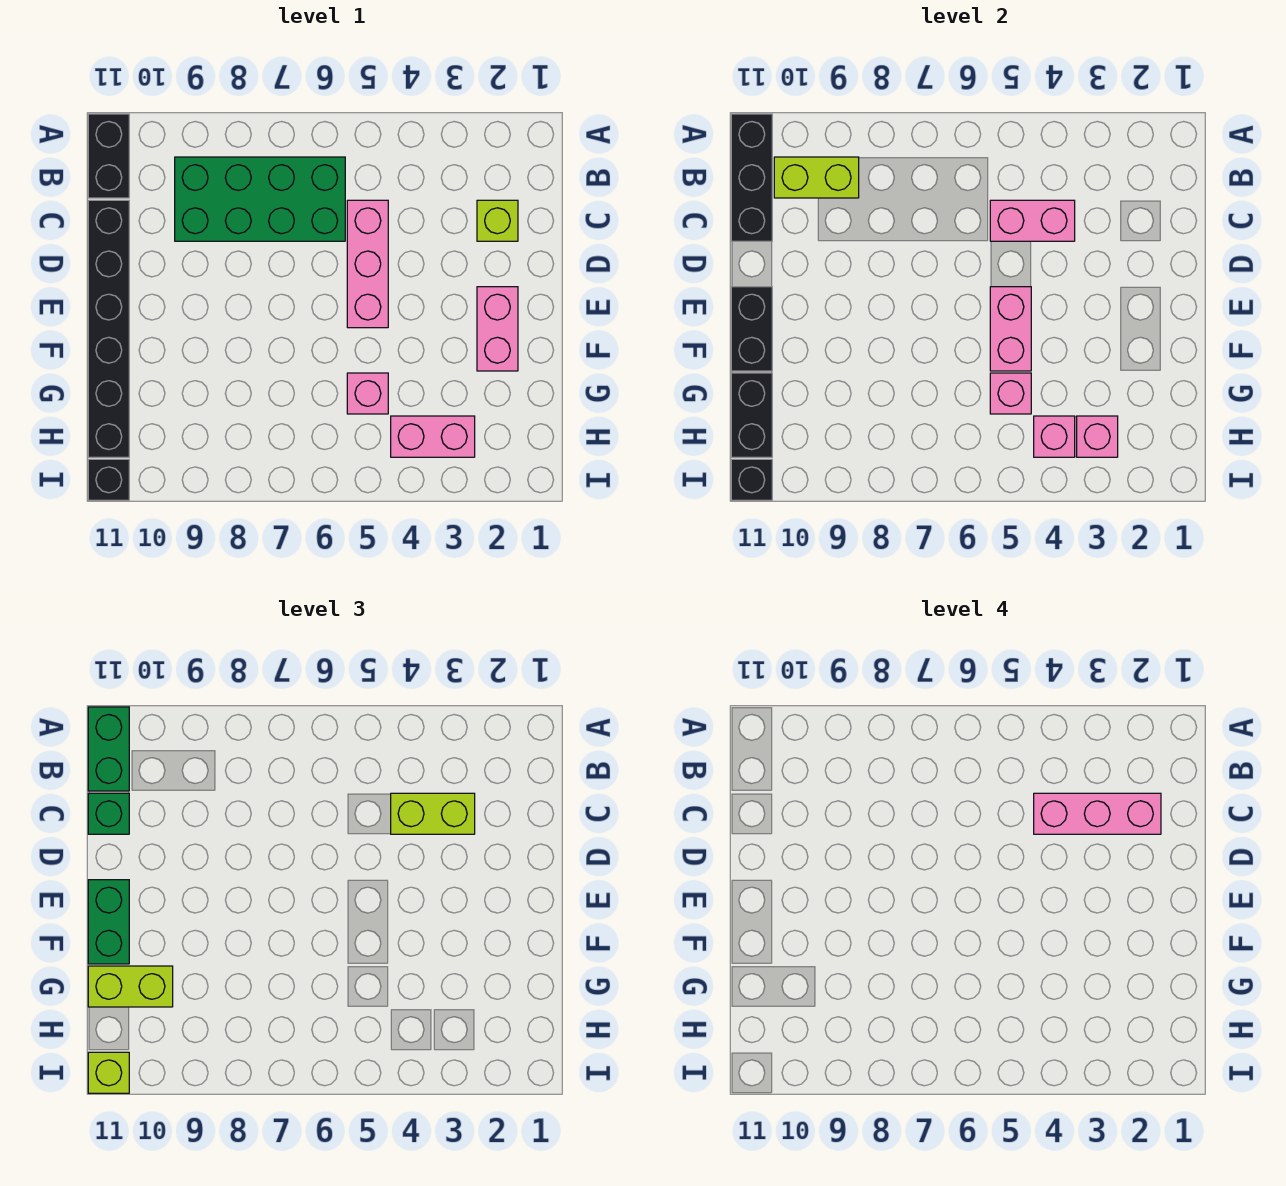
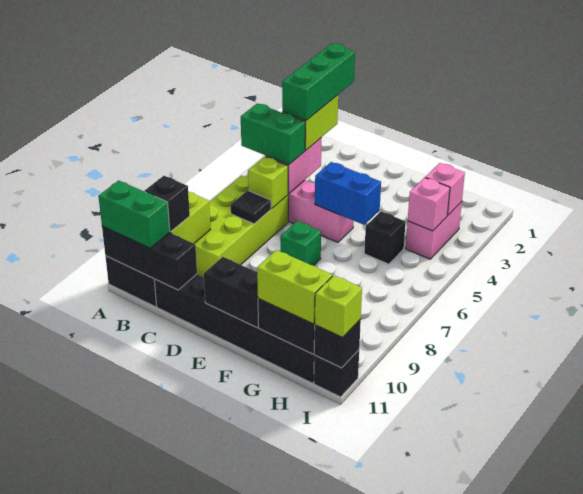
green 2x4 brick [175,157,345,241] -> lime 2x4 brick [194,175,288,277]
none -> black 1x1 brick [145,176,190,232]
lime 1x1 brick [477,200,518,241] -> lime 1x1 brick moved to [248,157,288,209]
pink 1x3 brick [1034,793,1161,834] -> green 1x3 brick [282,43,355,121]
none -> black 1x1 tile [231,190,271,224]
green 1x1 brick [88,793,129,834] -> green 1x1 brick moved to [280,221,321,266]
pink 1x2 brick [477,287,518,371] -> none
pink 1x2 brick [990,287,1031,371] -> blue 1x2 brick [315,162,381,225]
green 1x2 brick [88,880,129,964] -> green 1x2 brick moved to [241,103,305,165]
pink 1x1 brick [347,373,388,414] -> black 1x1 brick [364,211,406,264]
pink 1x1 brick [990,373,1031,414] -> none
lime 1x2 brick [88,966,173,1007] -> lime 1x2 brick turned to [257,250,332,324]

